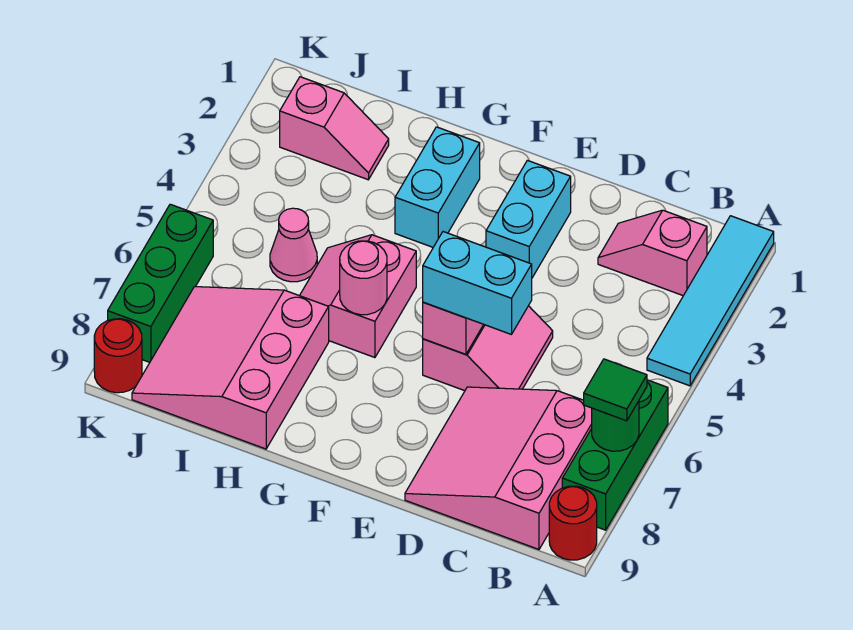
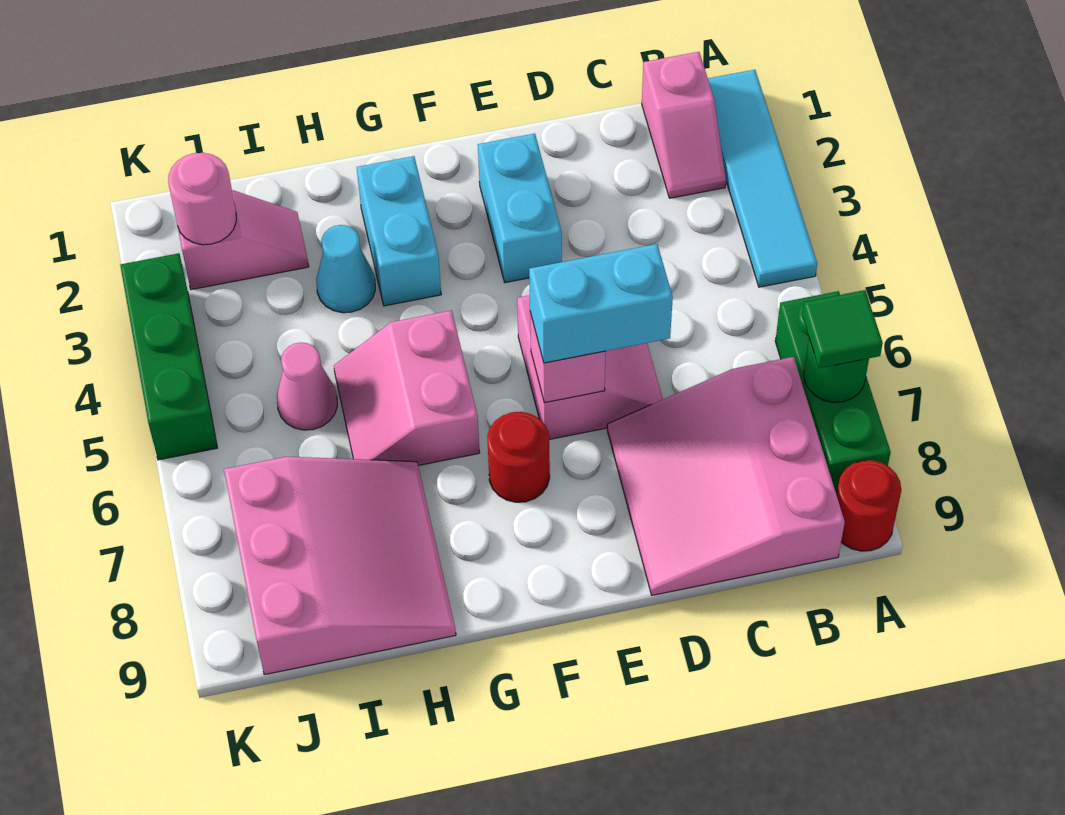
pink 1x2 slope [598,210,707,296] -> pink 1x2 slope turned to [642,52,726,198]
pink 1x1 round brick [340,241,387,315] -> pink 1x1 round brick moved to [168,153,236,245]
none -> cyan 1x1 cone [316,225,375,313]
pink 3x3 slope [132,287,329,449] -> pink 3x3 slope turned to [224,457,456,675]
green 1x3 brick [108,204,213,362] -> green 1x3 brick moved to [120,253,218,460]
red 1x1 round brick [94,319,142,393] -> red 1x1 round brick moved to [487,412,550,502]

